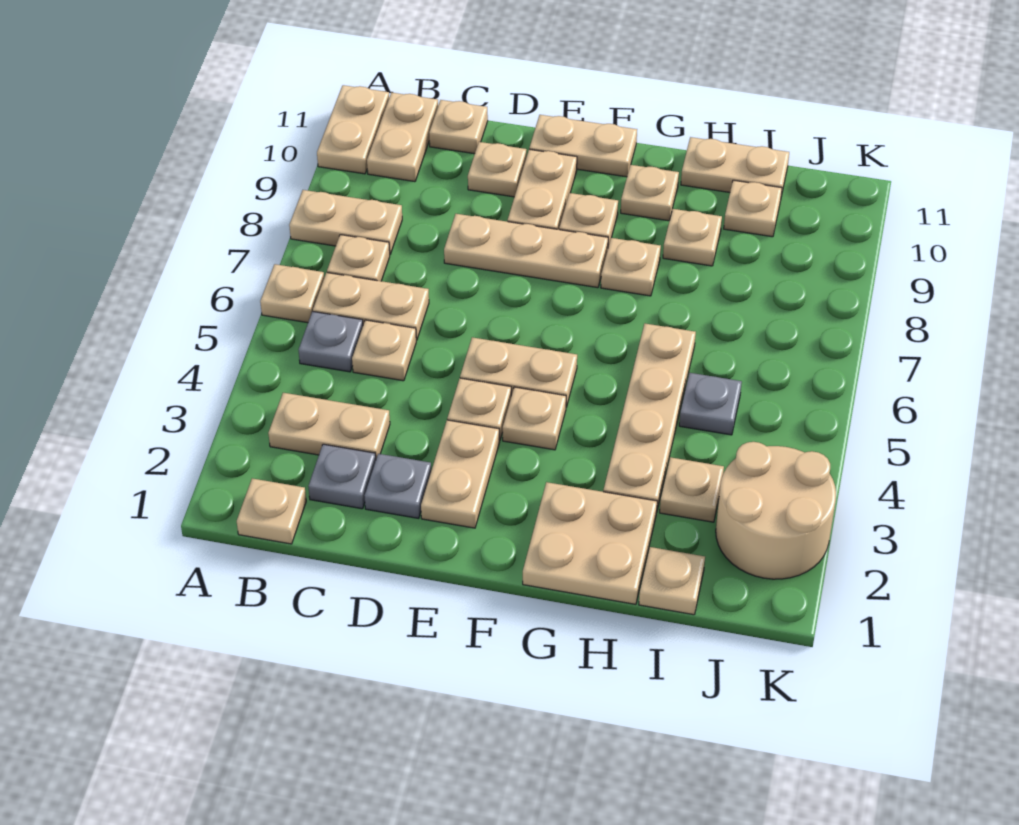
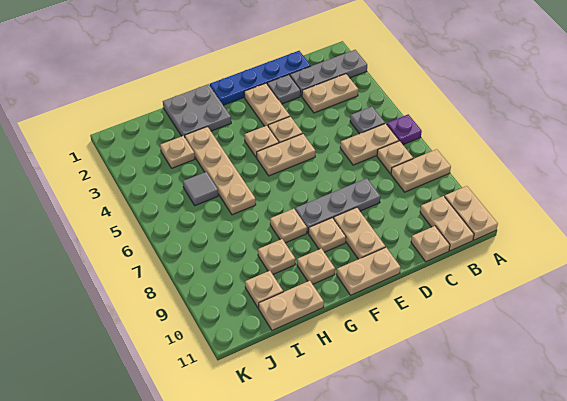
tan 1x1 plate [260,264,324,323] -> purple 1x1 plate [387,114,422,145]
tan 1x1 plate [237,478,306,544] -> none
none -> blue 1x4 plate [210,51,311,105]
grey 1x1 plate [308,444,376,509] -> grey 1x3 plate [290,50,367,96]
tan 1x1 plate [352,320,416,381] -> none
tan 1x3 plate [444,214,608,288] -> grey 1x3 plate [295,178,380,233]
tan 1x1 plate [468,142,526,197] -> none
tan 2x2 plate [523,482,657,604] -> grey 2x2 plate [163,84,231,137]
tan 1x1 plate [639,547,705,615] -> none
grey 1x1 plate [679,373,742,435] -> grey 1x1 tile [183,172,218,206]
tan 2x2 round brick [716,442,836,579] -> none

